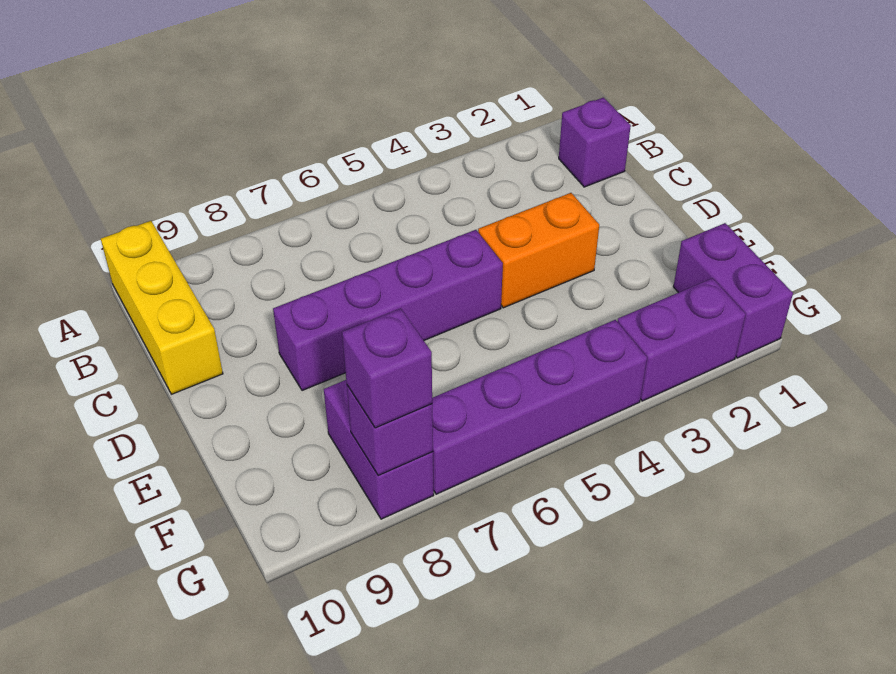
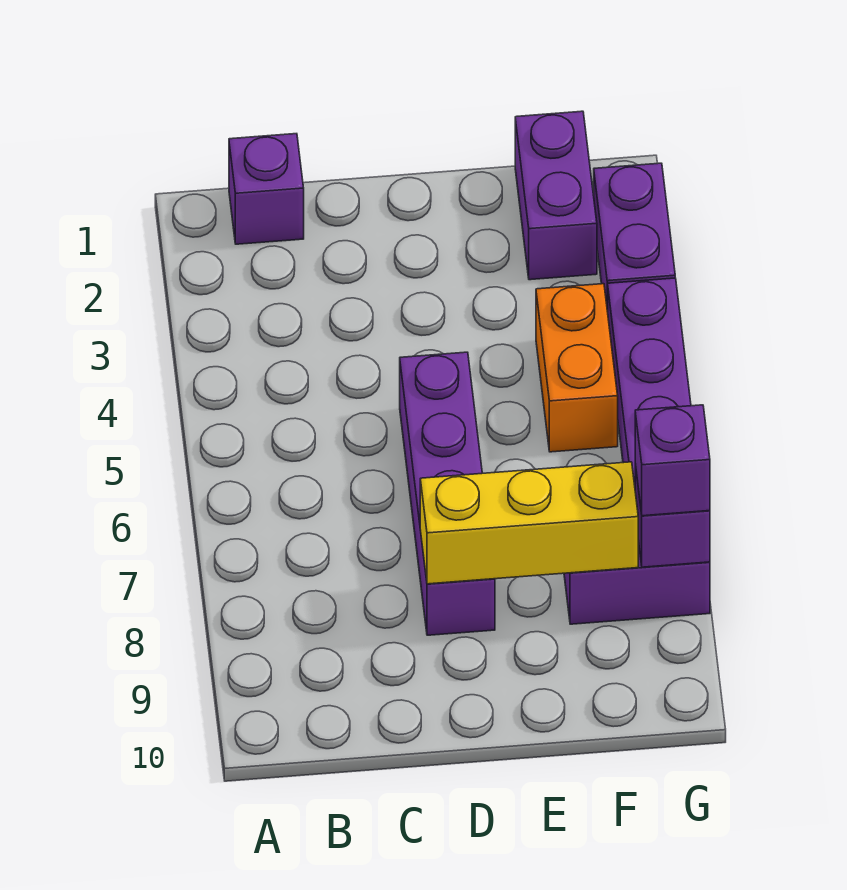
yellow 1x3 brick [101,221,223,394] -> yellow 1x3 brick moved to [420,462,638,584]
orange 1x2 brick [478,193,599,308] -> orange 1x2 brick moved to [536,284,618,452]
purple 1x2 brick [673,223,793,358] -> purple 1x2 brick turned to [515,111,597,280]

